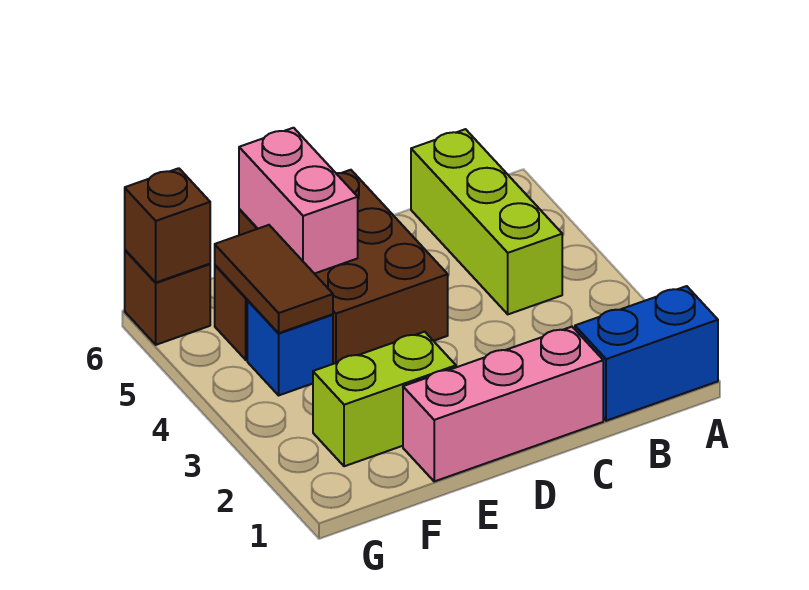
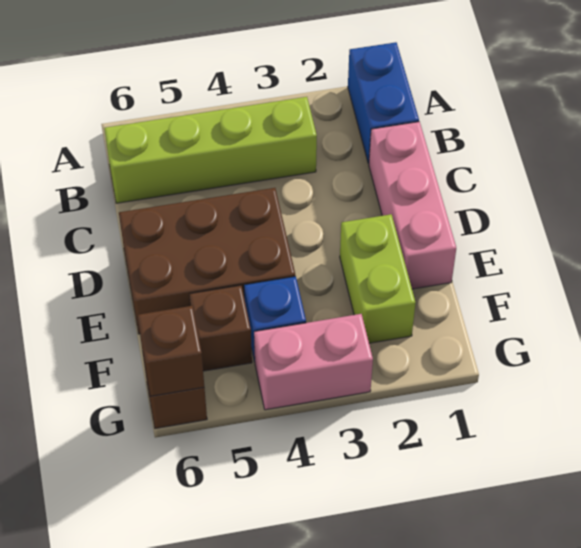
lime 1x3 brick [411,129,562,314] -> lime 1x4 brick [104,97,317,203]
pink 1x2 brick [239,128,358,274] -> pink 1x2 brick moved to [254,314,373,410]
brown 1x2 tile [215,225,333,333] -> none

